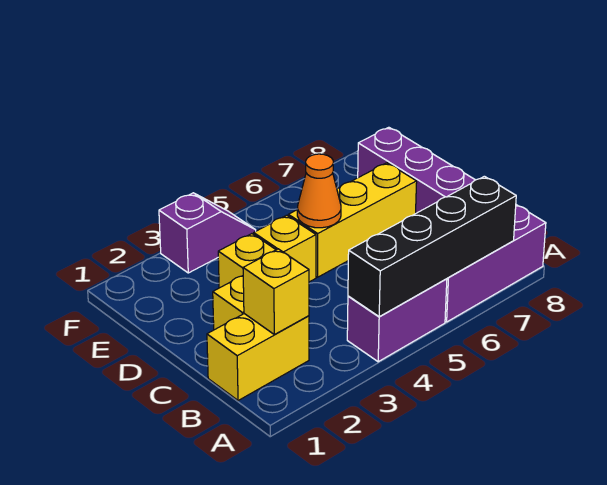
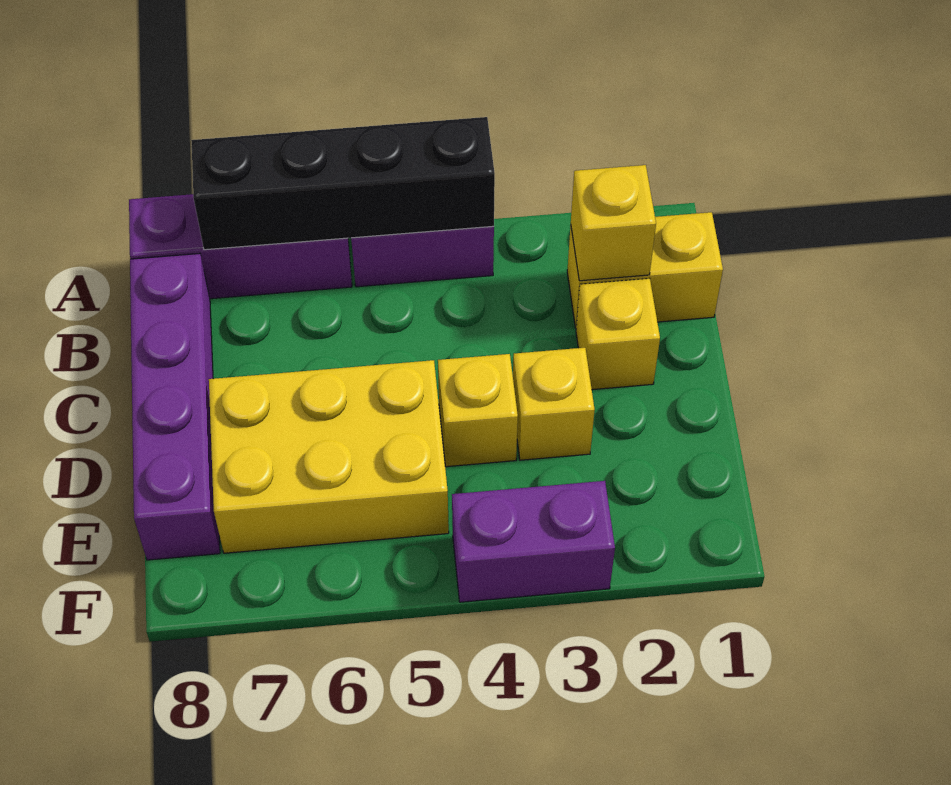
yellow 1x3 brick [288,163,417,277] -> yellow 2x3 brick [209,360,449,553]
orange 1x1 cone [297,154,341,228] -> none
purple 1x2 slope [159,193,256,273] -> purple 1x2 brick [452,481,615,602]

